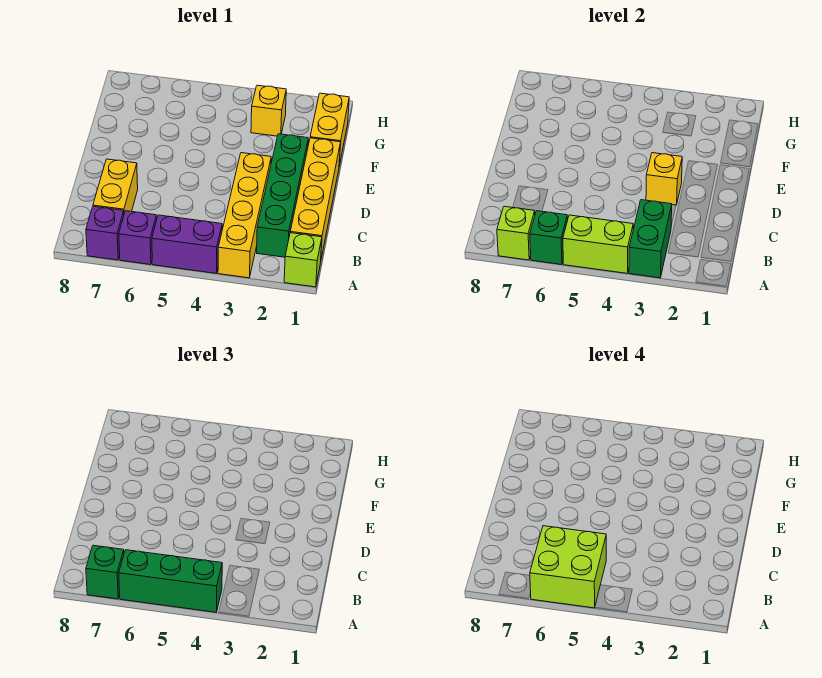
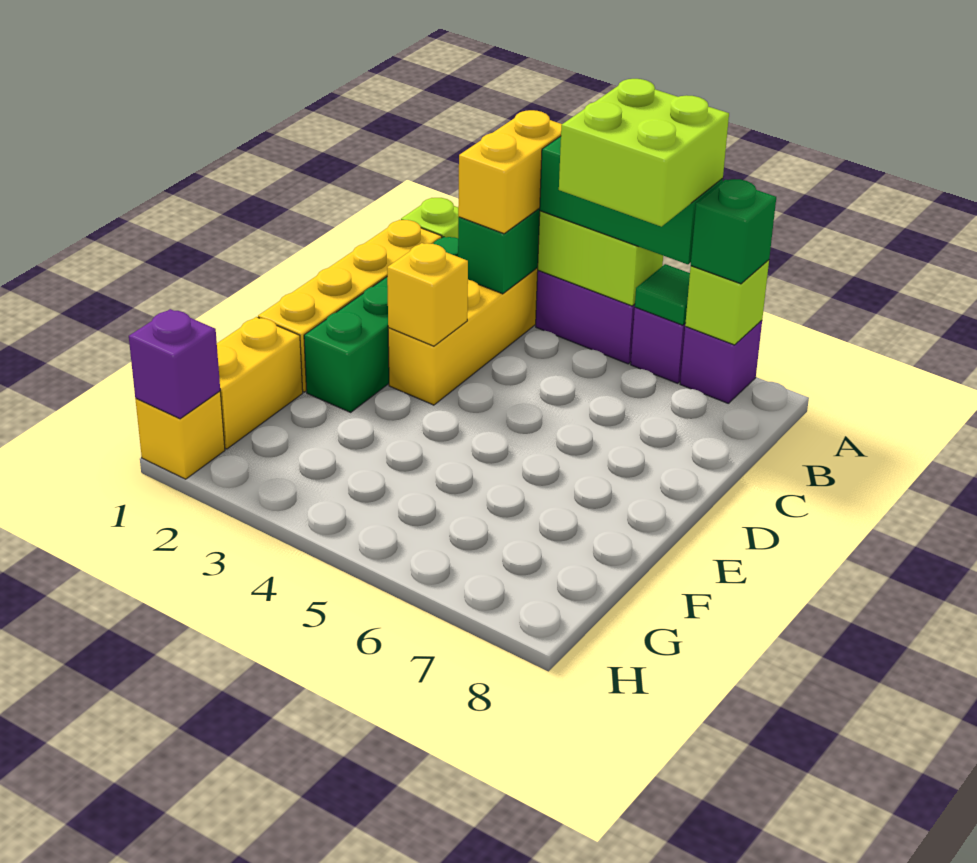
green 1x1 brick [530,211,568,265] -> green 1x1 tile [635,264,690,325]
yellow 1x2 brick [93,159,138,213] -> yellow 1x2 brick moved to [458,110,562,234]
yellow 1x1 brick [251,85,286,136] -> yellow 1x1 brick moved to [135,391,225,479]
none -> purple 1x1 brick [129,309,220,419]

